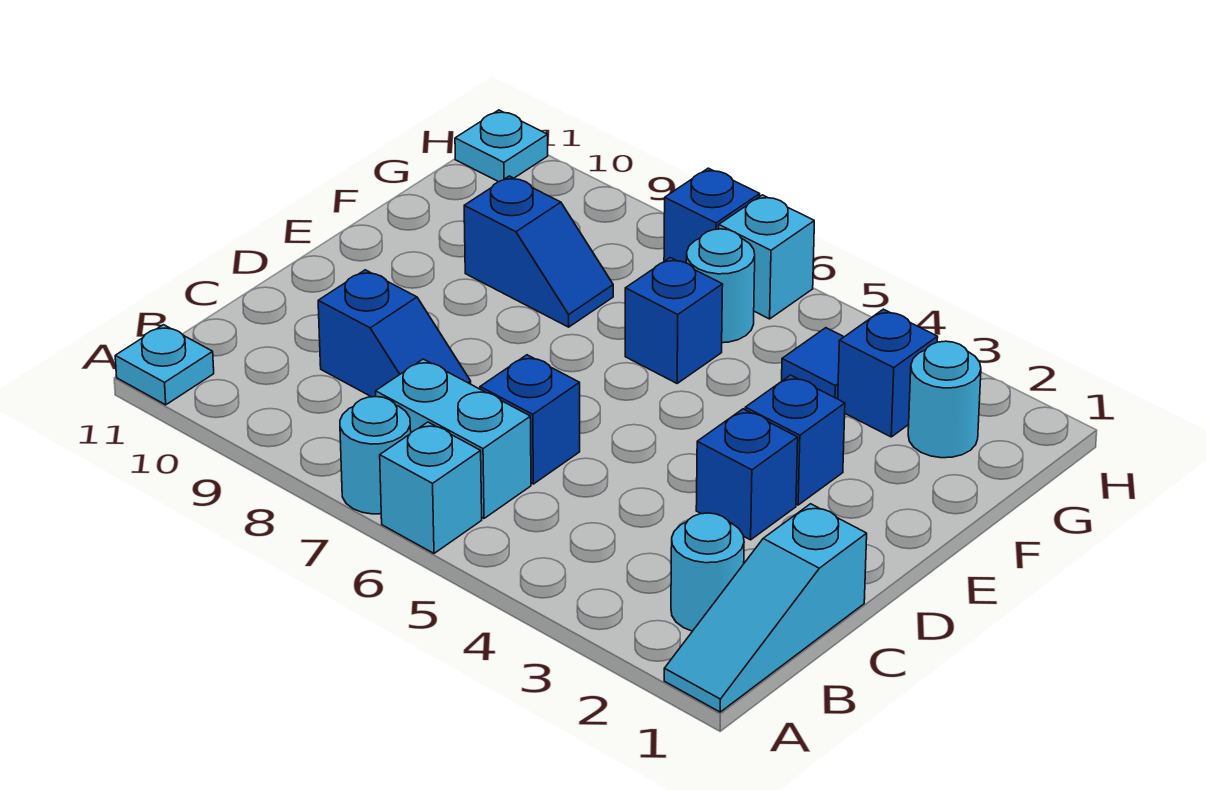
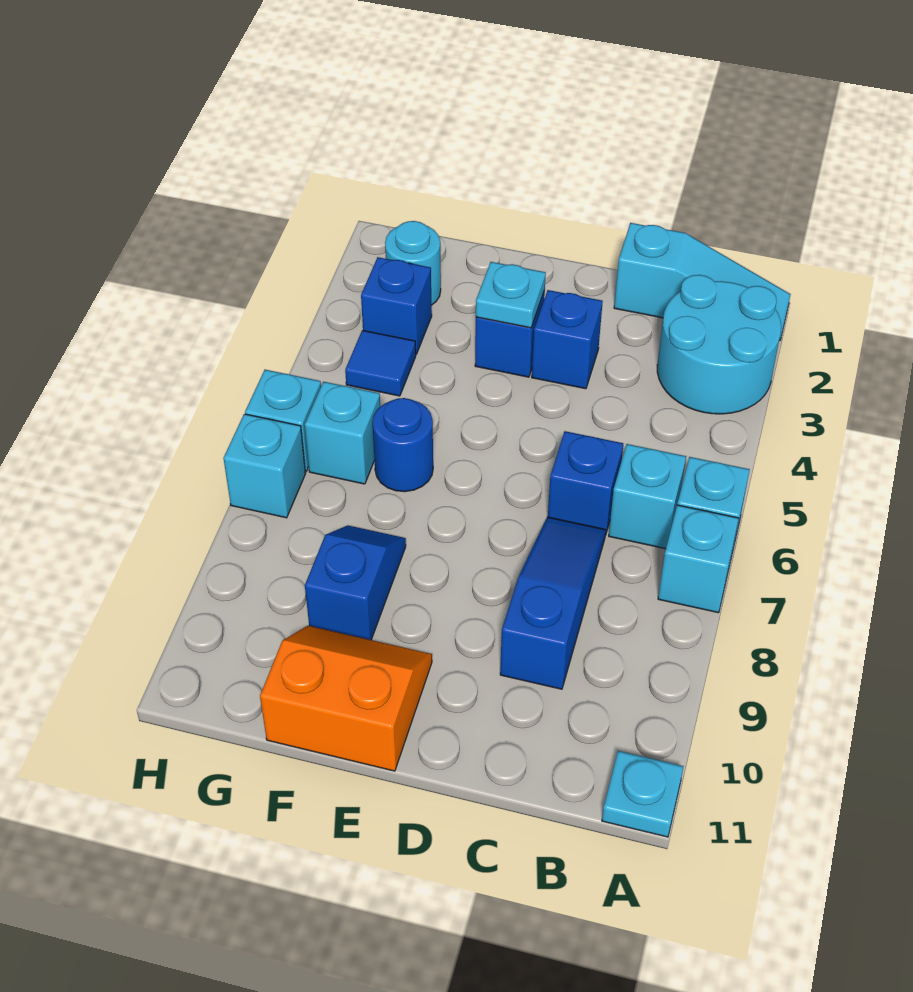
cyan 1x1 round brick [340,397,411,514] -> cyan 1x1 brick [658,505,739,613]
cyan 1x1 round brick [671,513,744,631] -> cyan 2x2 round brick [657,275,781,414]
cyan 1x2 brick [376,359,531,518] -> cyan 1x1 brick [609,444,686,549]
blue 1x2 slope [318,270,471,397] -> blue 1x3 slope [500,517,606,689]
none -> orange 2x2 slope [260,626,432,771]
blue 1x1 brick [625,258,723,383] -> blue 1x1 round brick [373,398,433,492]
cyan 1x1 round brick [686,229,755,343] -> cyan 1x1 brick [305,382,380,484]
blue 1x1 brick [664,168,760,263] -> cyan 1x1 brick [223,414,306,518]
cyan 1x1 plate [455,110,548,182] -> cyan 1x1 plate moved to [476,262,546,328]

